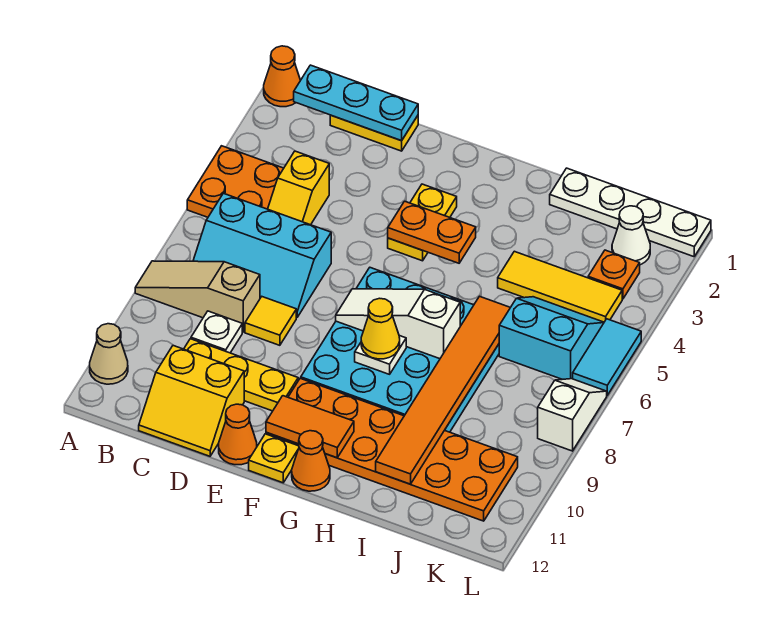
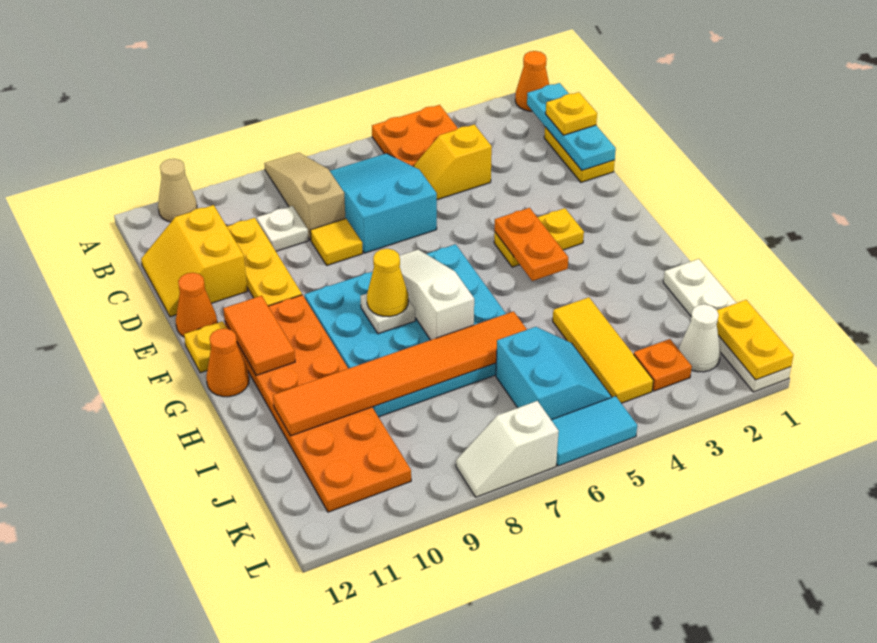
cyan 2x3 slope [193,193,331,318] -> cyan 2x3 slope turned to [330,153,437,253]
none -> yellow 1x1 plate [546,92,597,135]
none -> yellow 1x2 plate [717,300,793,380]
white 1x2 slope [538,379,607,451] -> white 1x2 slope turned to [456,401,559,497]

